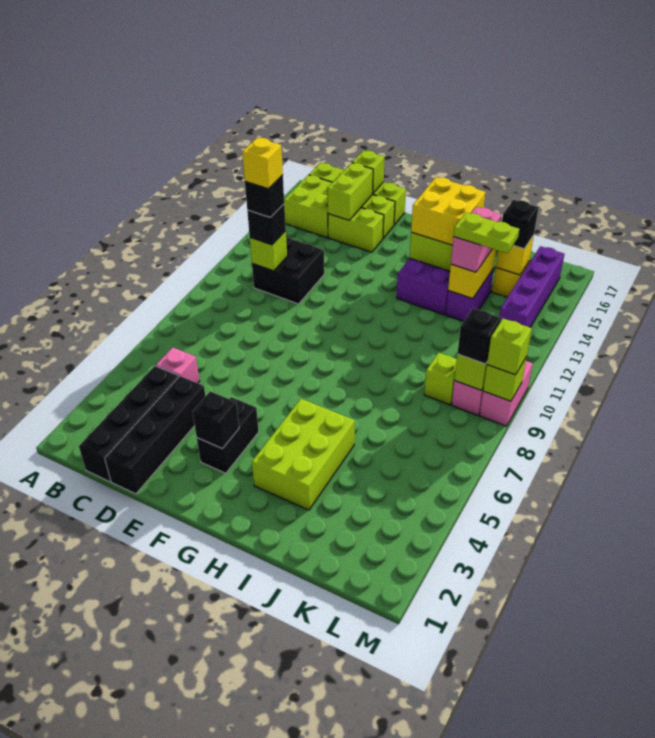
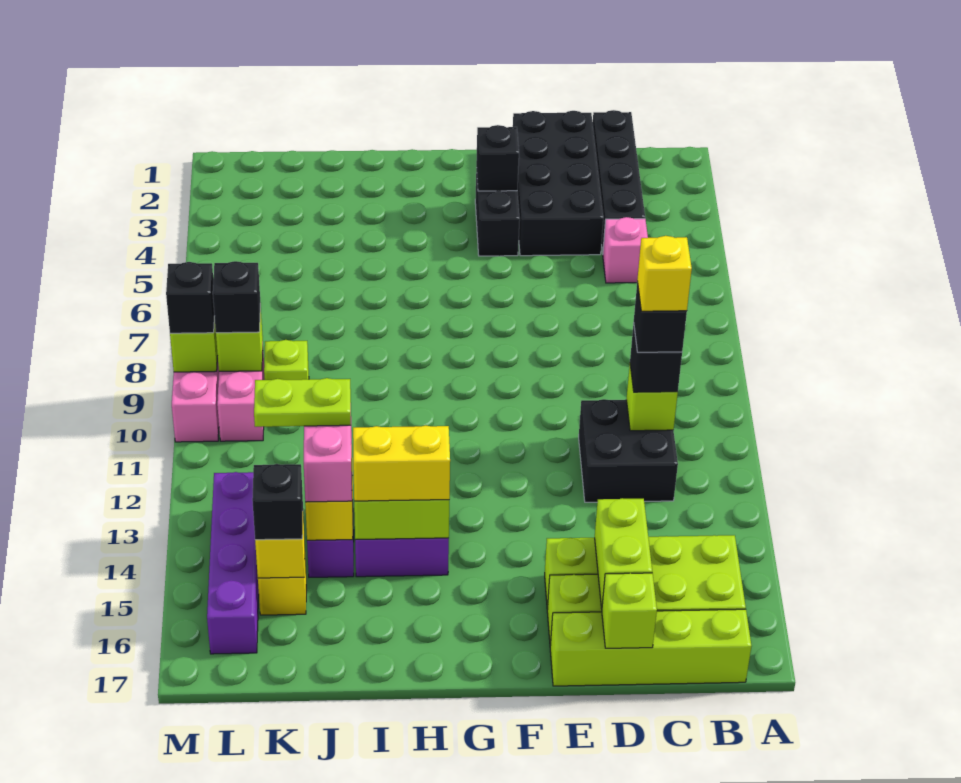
black 1x4 brick [105,376,205,494] -> black 2x4 brick [513,111,603,256]
lime 2x3 brick [252,399,355,510] -> none
yellow 2x2 brick [411,177,485,245] -> yellow 1x2 brick [353,425,450,501]
lime 1x1 brick [487,319,532,375] -> black 1x1 brick [166,262,214,333]

